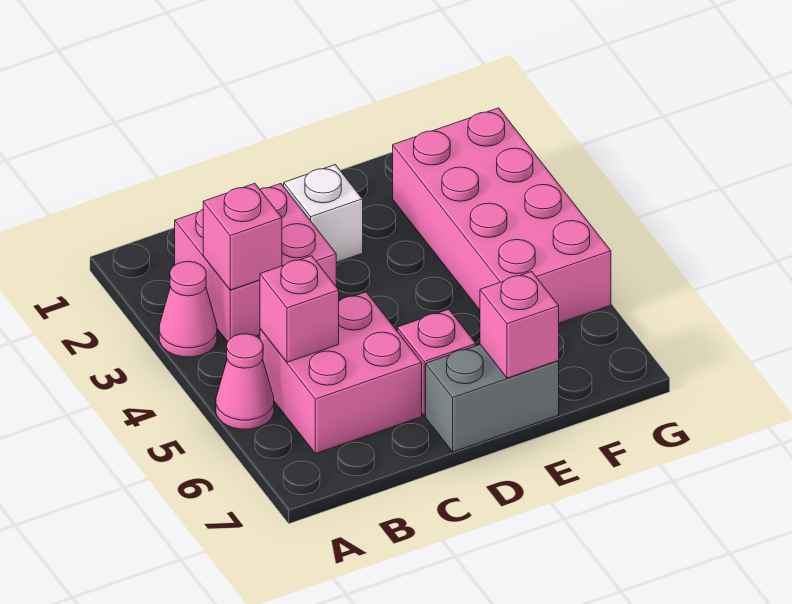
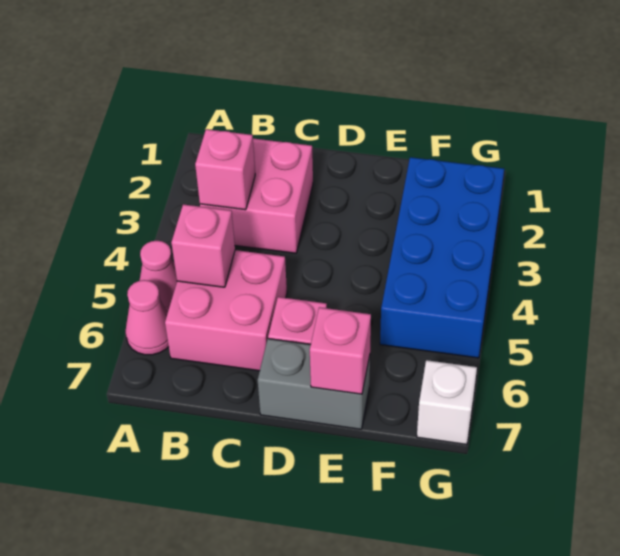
pink 1x1 cone [159,261,217,357] -> pink 1x1 cone moved to [125,280,169,355]
white 1x1 brick [284,165,363,262] -> white 1x1 brick moved to [417,360,477,444]
pink 2x4 brick [393,108,611,323] -> blue 2x4 brick [380,157,504,358]

